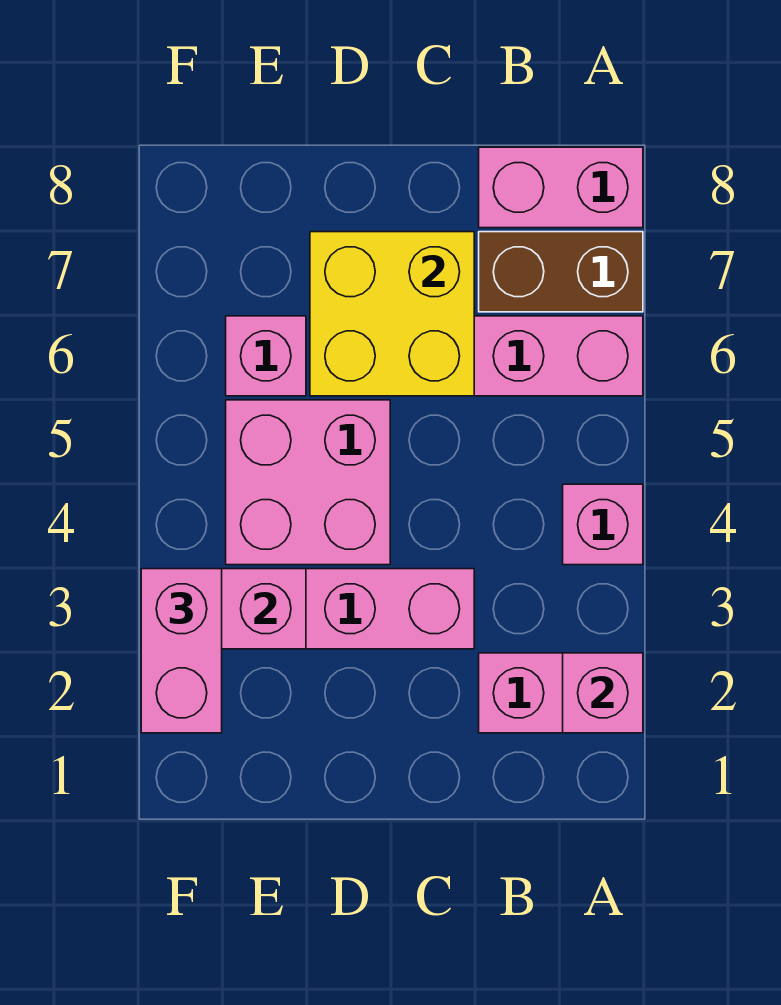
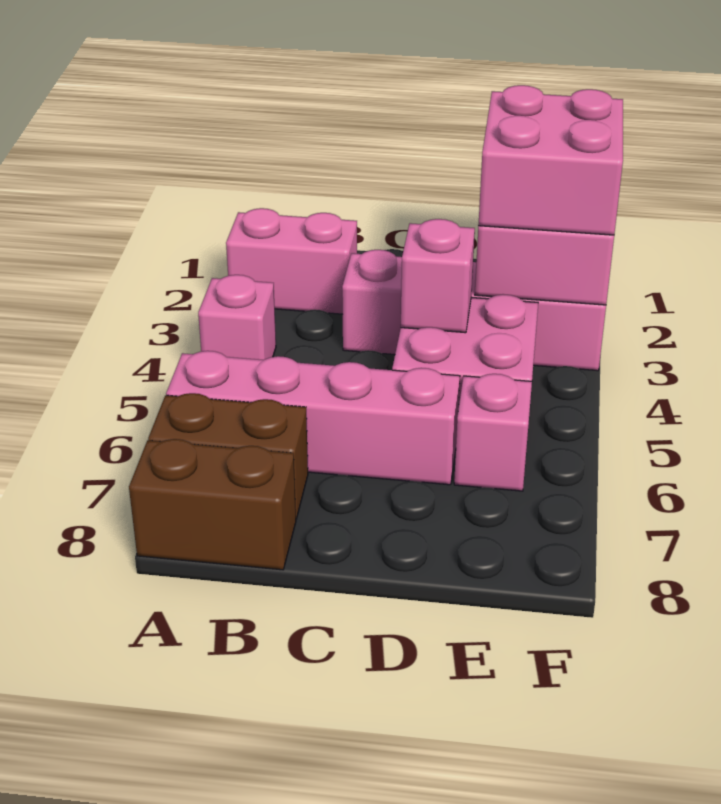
pink 1x1 brick [563,653,643,733] -> pink 1x1 brick moved to [401,219,475,333]
pink 1x2 brick [479,147,643,228] -> brown 1x2 brick [129,439,296,570]
yellow 2x2 brick [310,232,474,396] -> none
pink 1x2 brick [141,569,222,733] -> pink 2x2 brick [478,85,623,235]

